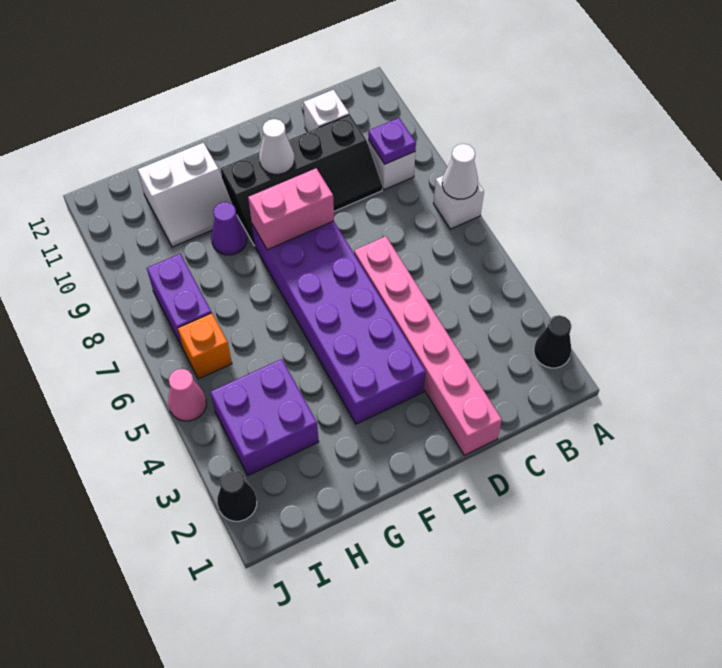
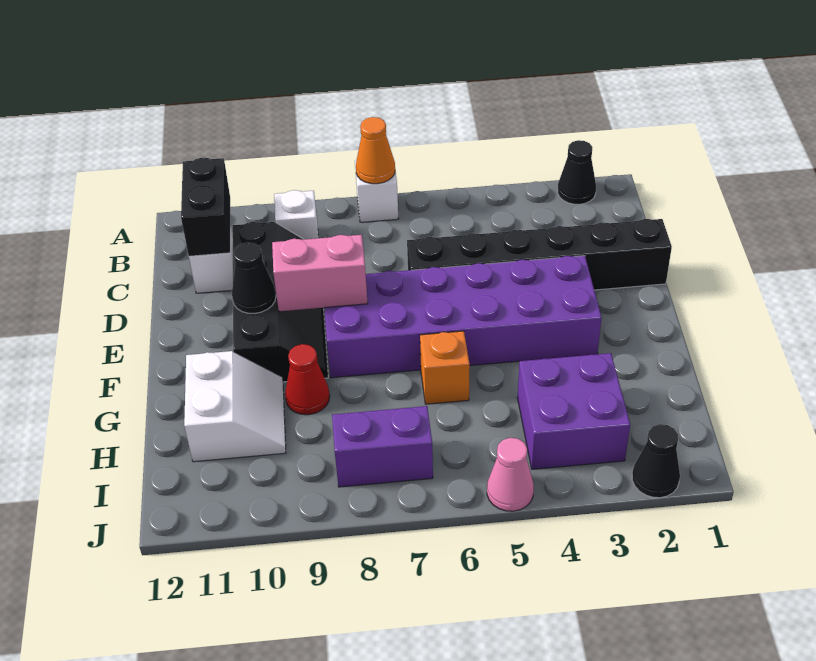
white 1x1 cone [442,144,478,199] -> orange 1x1 cone [356,117,395,184]
purple 1x1 plate [368,118,416,164] -> none
none -> black 1x2 brick [181,158,230,256]
pink 1x6 brick [354,236,502,455] -> black 1x6 brick [407,219,672,290]
pink 1x2 brick [248,168,334,250] -> pink 1x2 brick turned to [272,235,368,311]
white 1x1 cone [259,119,294,174] -> black 1x1 cone [232,242,276,313]
purple 1x1 cone [211,202,247,255] -> red 1x1 cone [285,344,330,415]
orange 1x1 brick [178,313,232,379] -> orange 1x1 brick moved to [420,331,470,404]

